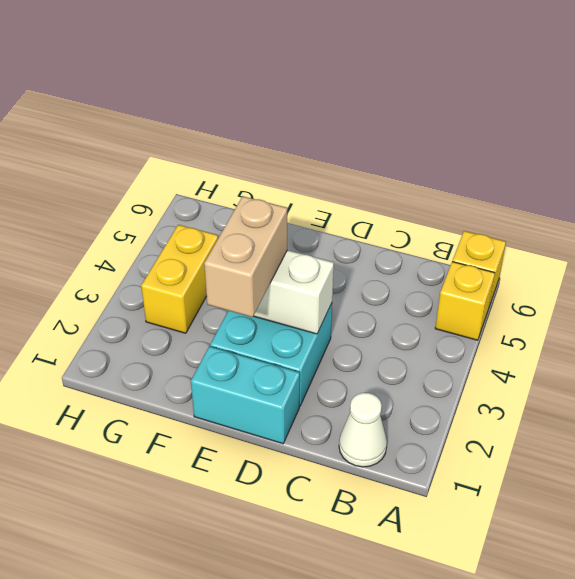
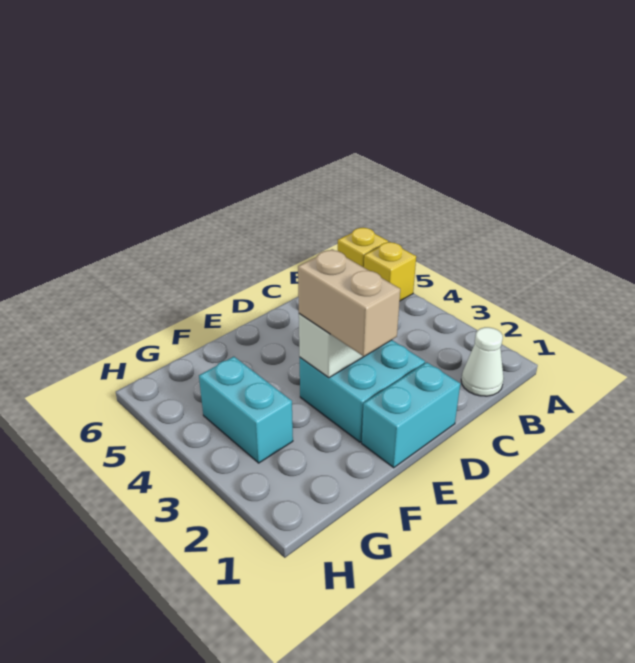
yellow 1x2 brick [141,225,218,333] -> cyan 1x2 brick [199,357,293,463]

